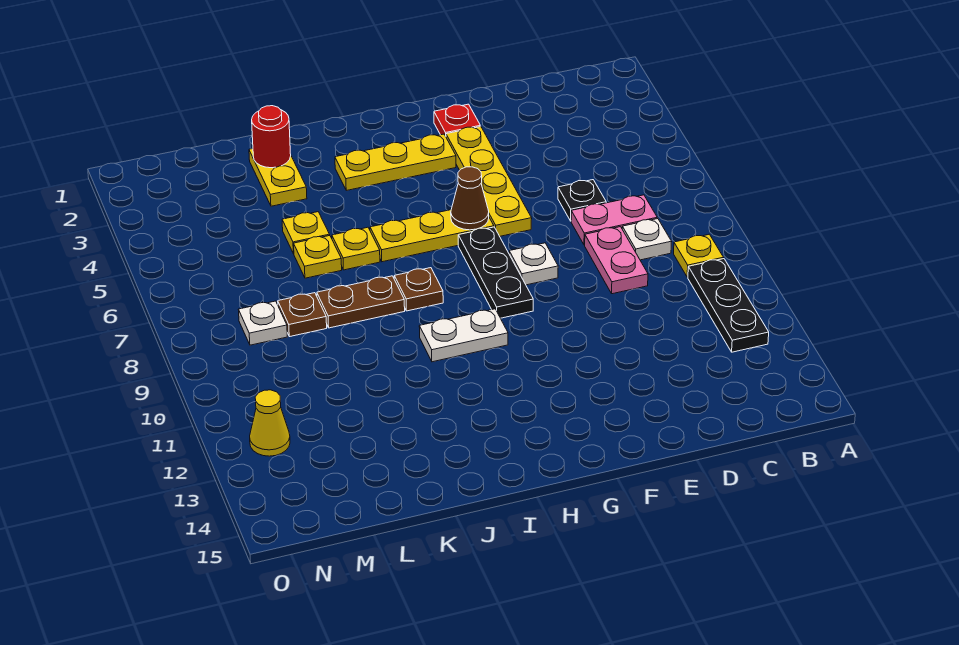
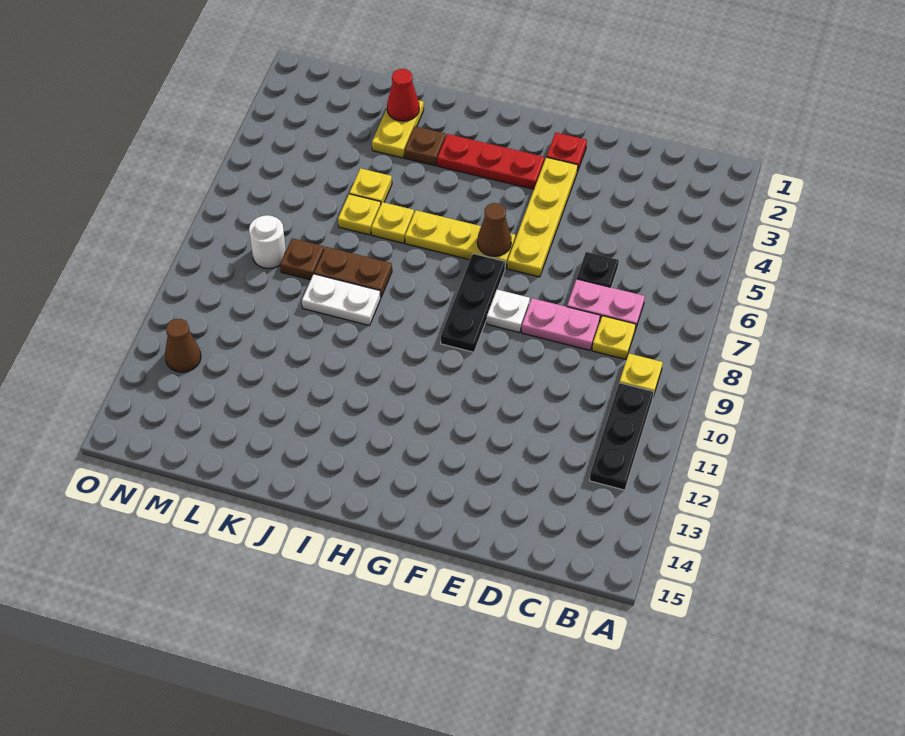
white 1x1 plate [622,219,672,260] -> yellow 1x1 plate [592,316,636,359]
pink 1x2 plate [585,227,648,294] -> pink 1x2 plate turned to [522,298,600,350]
yellow 1x3 plate [335,134,456,190] -> red 1x3 plate [437,134,544,189]
white 1x2 plate [419,309,508,362] -> white 1x2 plate moved to [302,274,381,326]
brown 1x1 plate [394,268,443,311] -> brown 1x1 plate moved to [405,126,446,166]
red 1x1 round brick [252,106,291,168] -> red 1x1 cone [387,69,419,121]
white 1x1 plate [238,301,287,345] -> white 1x1 round brick [249,215,286,269]
yellow 1x1 cone [250,390,290,456] -> brown 1x1 cone [165,319,201,372]

